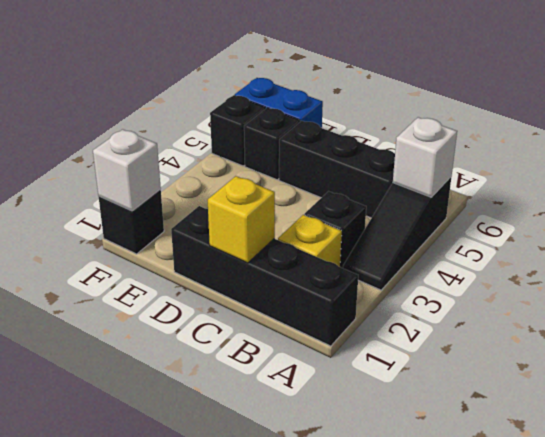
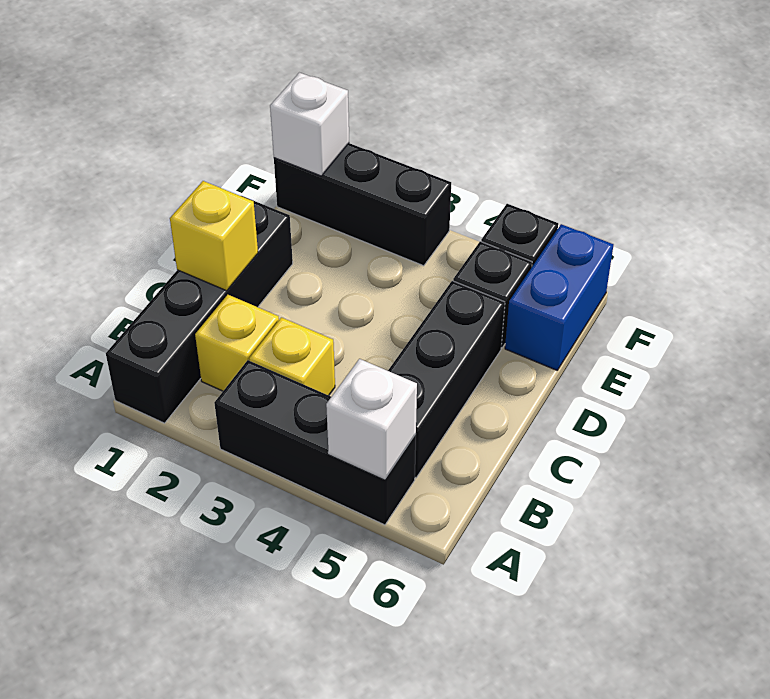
black 1x3 slope [343,177,451,290] -> black 1x3 brick [214,360,416,525]
black 1x1 brick [304,191,366,268] -> yellow 1x1 brick [249,317,335,395]
black 1x1 brick [98,189,164,254] -> black 1x3 brick [274,143,451,266]

